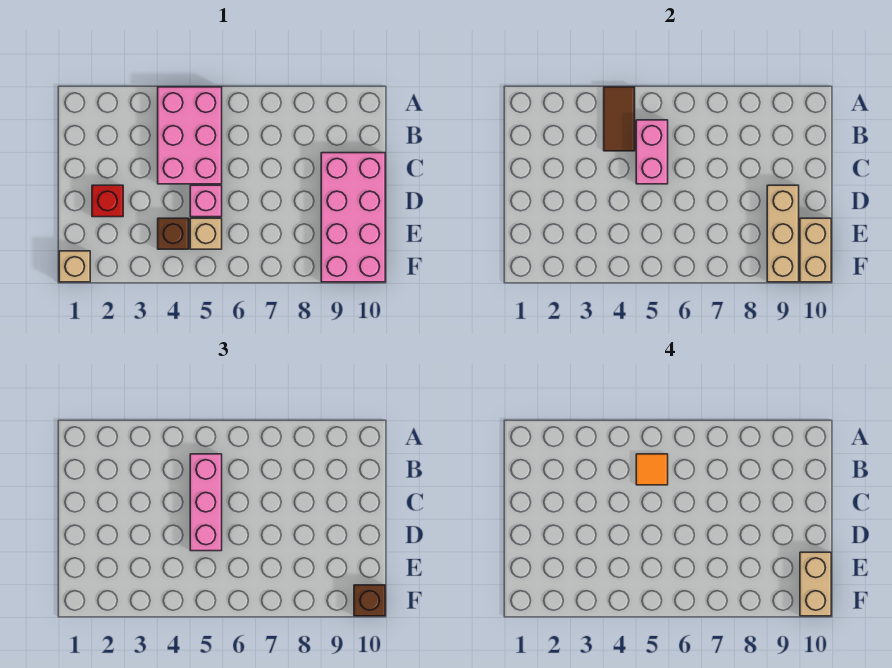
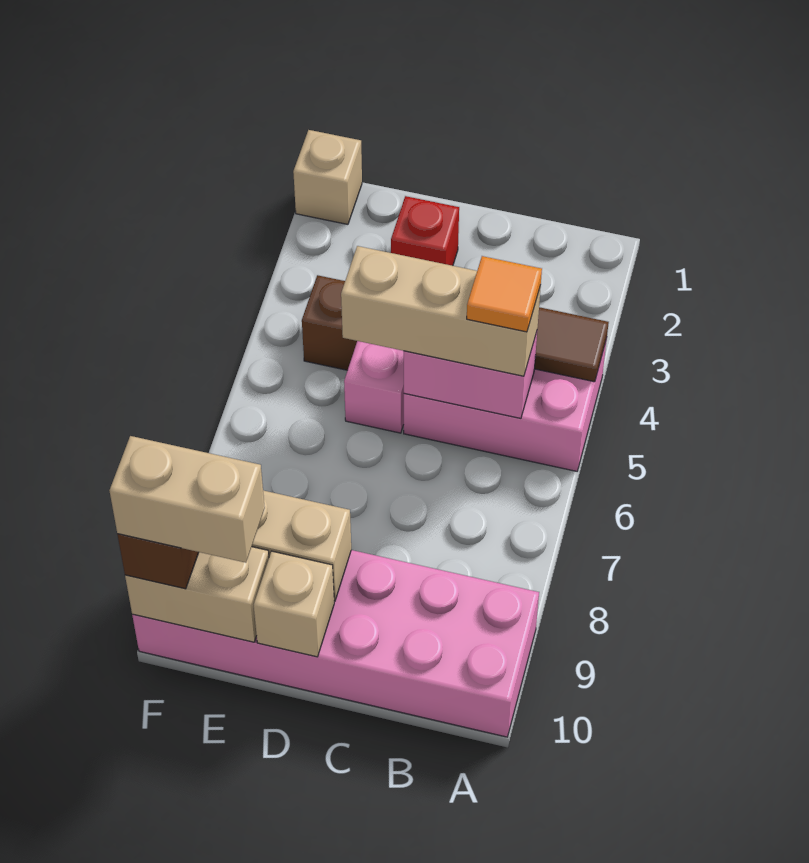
pink 1x3 brick [190,454,222,551] -> tan 1x3 brick [341,246,541,376]
pink 2x4 brick [321,153,385,282] -> pink 2x6 brick [132,550,539,737]
tan 1x1 brick [190,218,222,249] -> tan 1x1 brick moved to [254,551,334,657]

